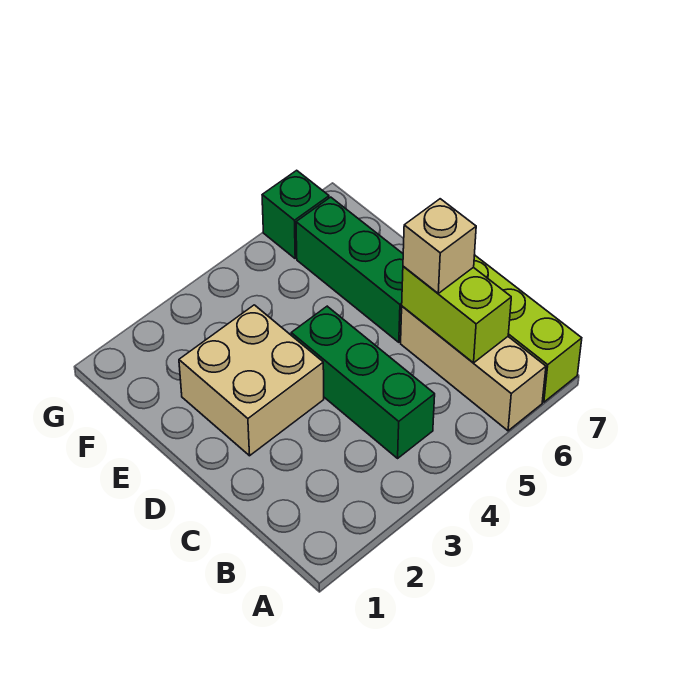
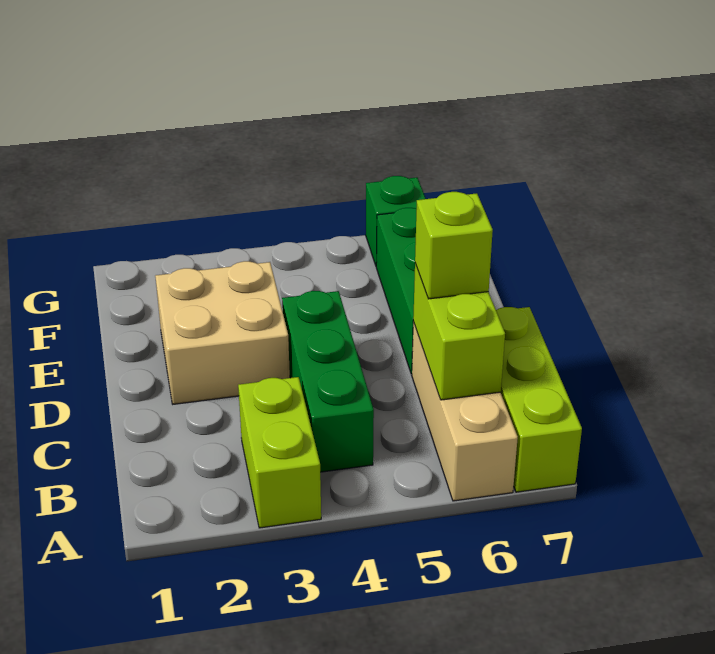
none -> lime 1x2 brick [238,377,321,528]
tan 1x1 brick [403,199,476,293] -> lime 1x1 brick [415,192,493,299]

